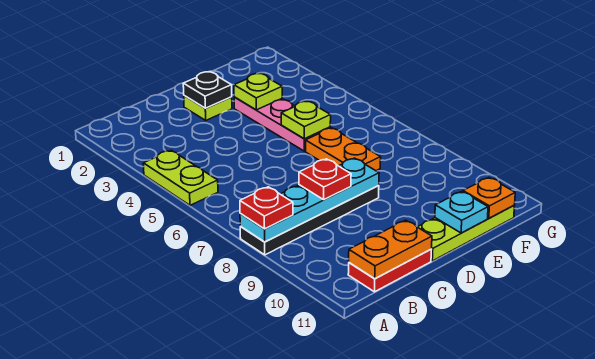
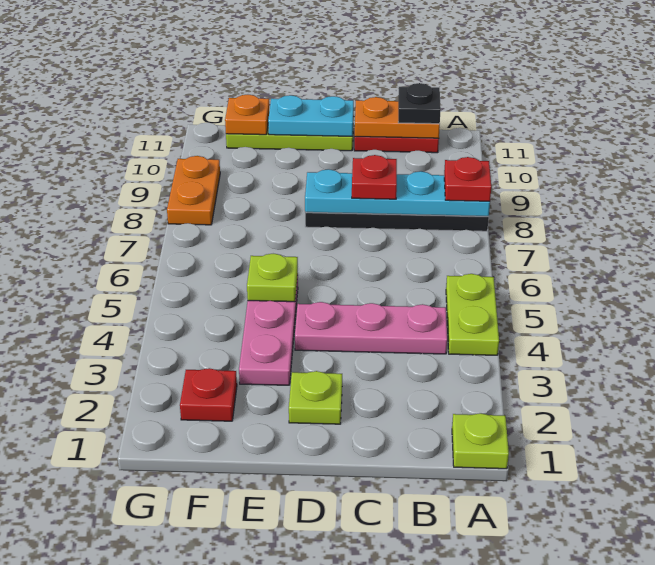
none -> pink 1x3 plate [295,302,447,354]
black 1x1 plate [183,72,232,108] -> black 1x1 plate moved to [398,83,441,124]
lime 1x1 plate [234,74,282,110] -> lime 1x1 plate moved to [452,413,509,469]
orange 1x2 plate [306,128,381,171] -> orange 1x2 plate moved to [167,156,220,225]
cyan 1x1 plate [435,191,488,233] -> cyan 1x2 plate [268,95,354,136]
none -> red 1x1 plate [180,368,237,421]

